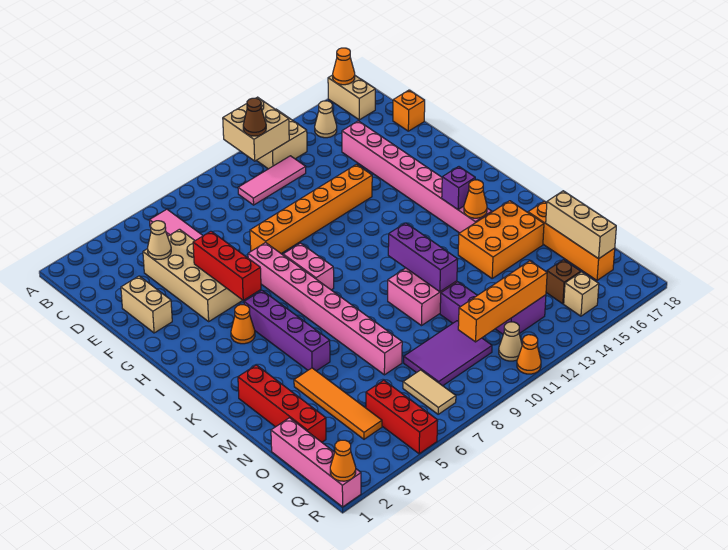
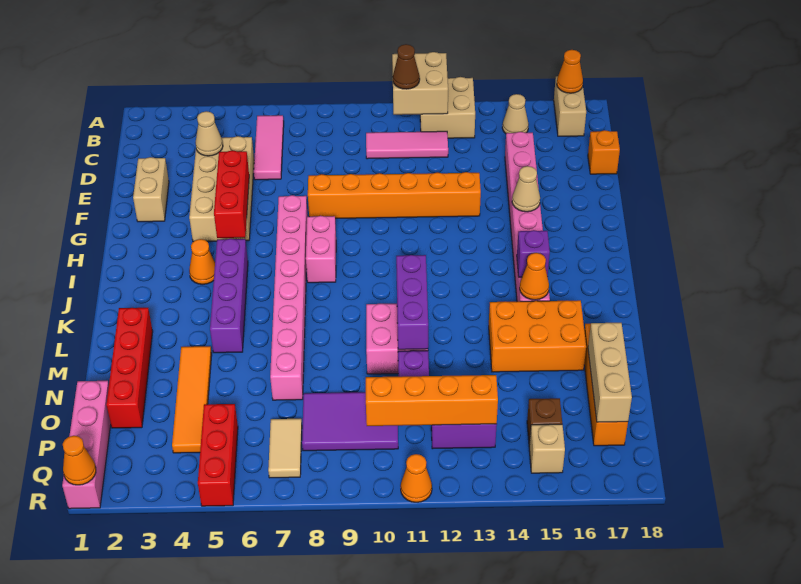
tan 1x1 cone [499,322,522,361] -> tan 1x1 cone moved to [512,166,540,212]

